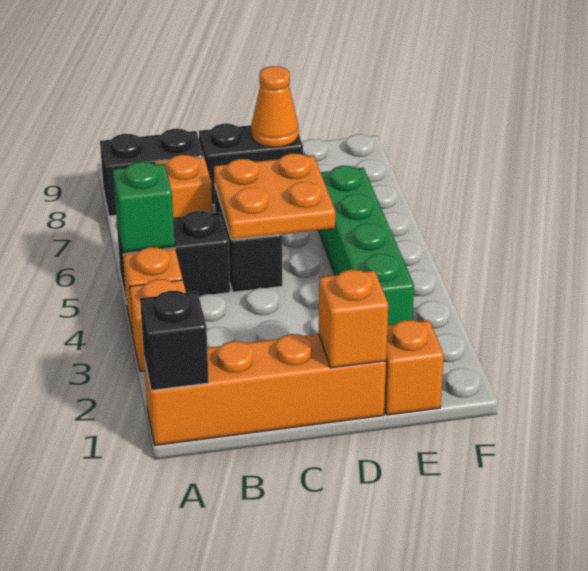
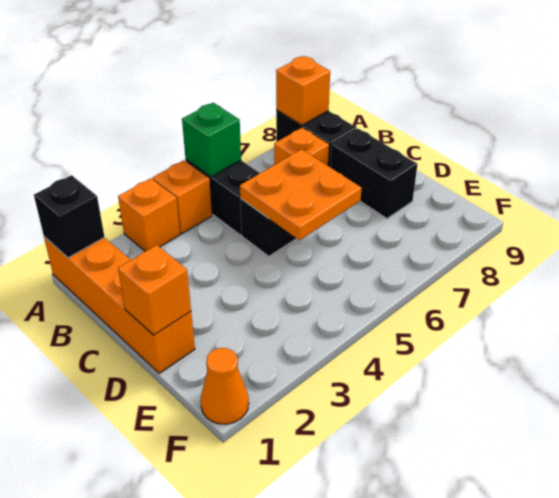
orange 1x1 cone [251,66,299,147] -> orange 1x1 cone moved to [201,348,249,424]
orange 1x1 brick [384,320,444,415] -> orange 1x1 brick moved to [276,56,330,125]
green 1x4 brick [318,166,414,325] -> none

